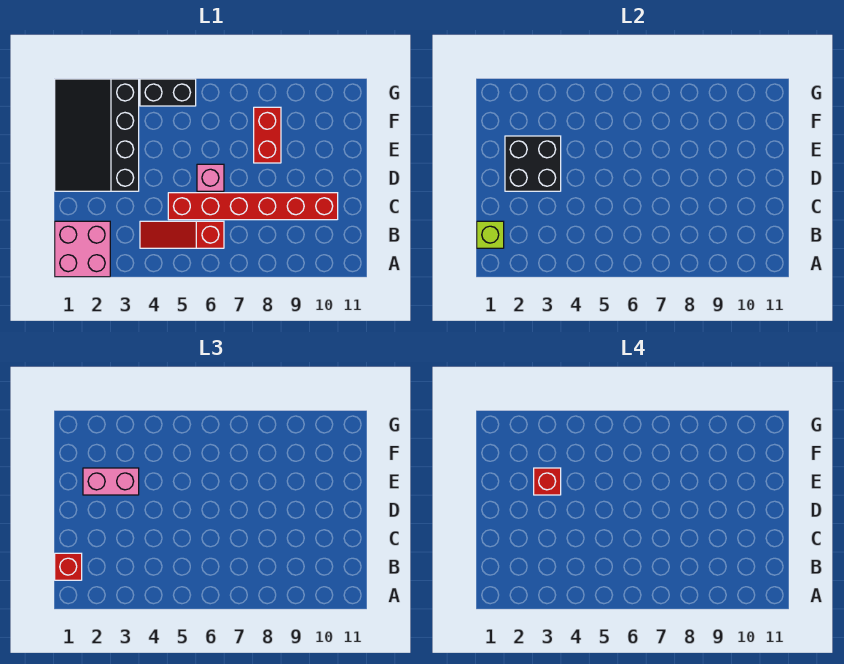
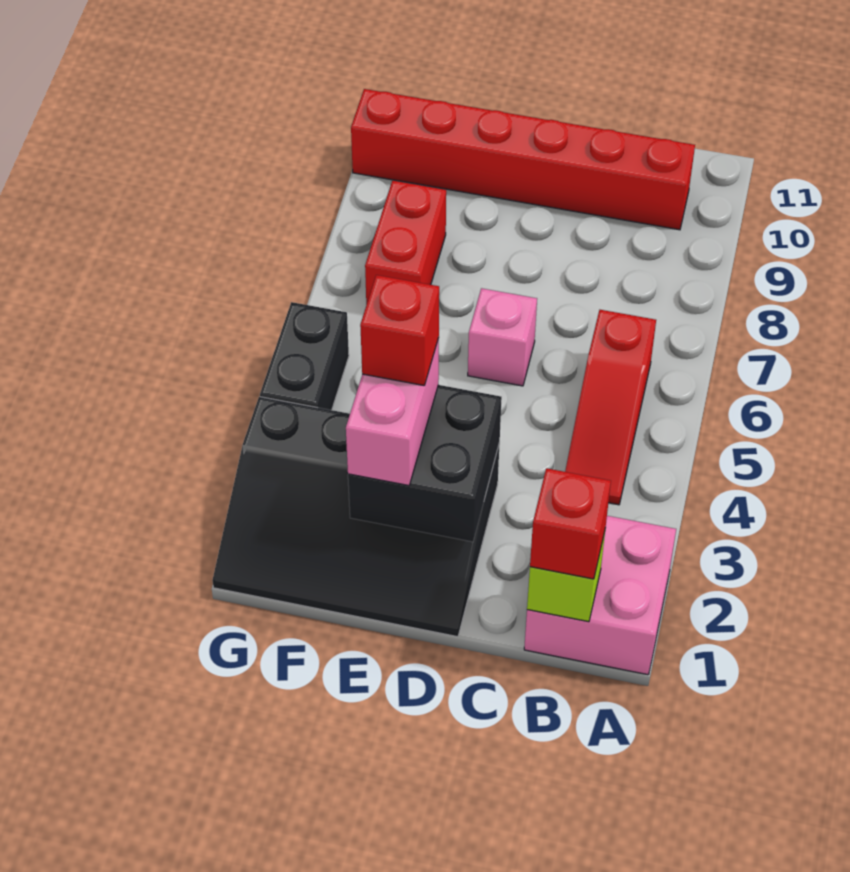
red 1x6 brick [168,193,338,220] -> red 1x6 brick turned to [351,89,695,230]
red 1x2 brick [254,107,281,163] -> red 1x2 brick turned to [365,181,446,305]

